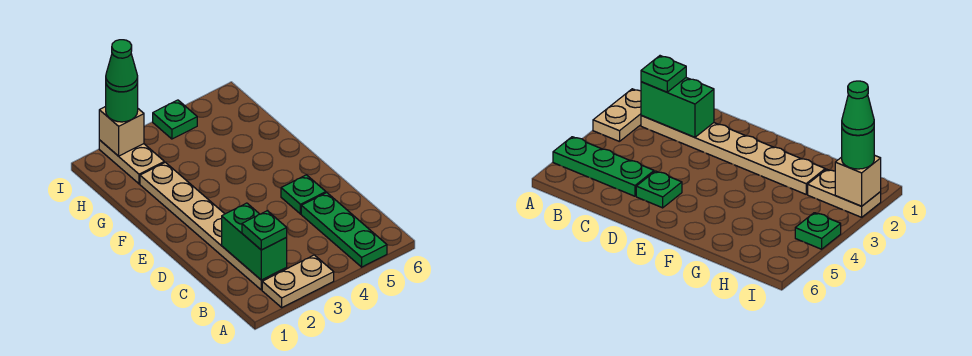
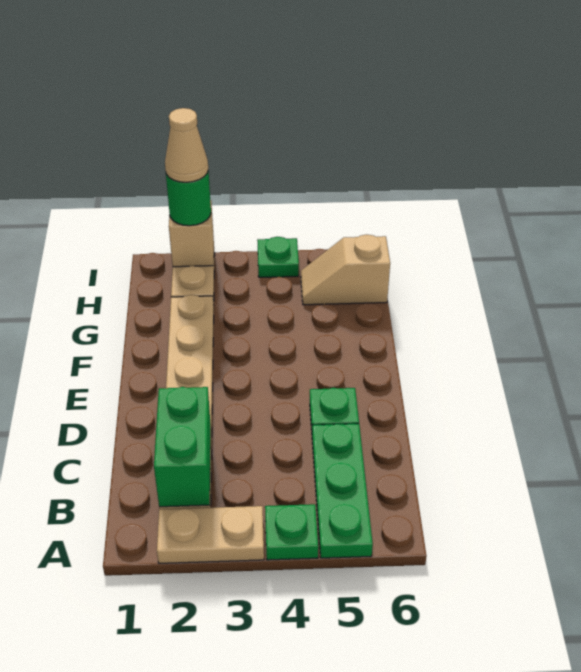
green 1x1 plate [242,211,287,250] -> green 1x1 plate moved to [265,504,318,560]
none -> tan 1x2 slope [301,235,390,305]
green 1x1 cone [106,40,138,92] -> tan 1x1 cone [165,108,208,182]

